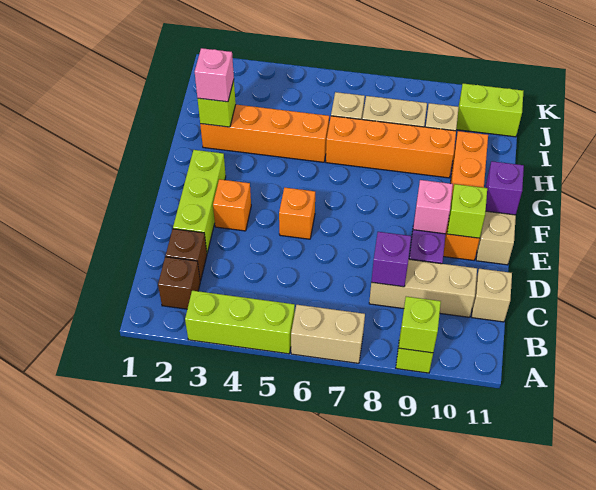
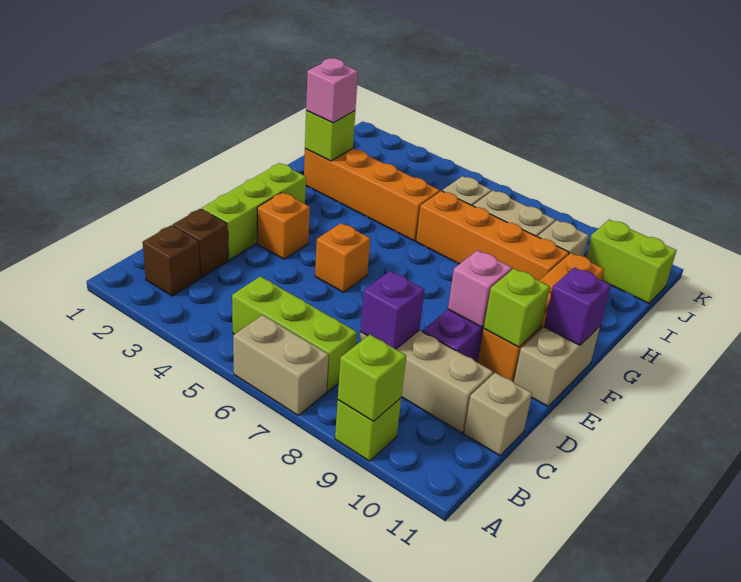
lime 1x3 brick [185,291,295,354] -> lime 1x3 brick moved to [232,276,357,392]

